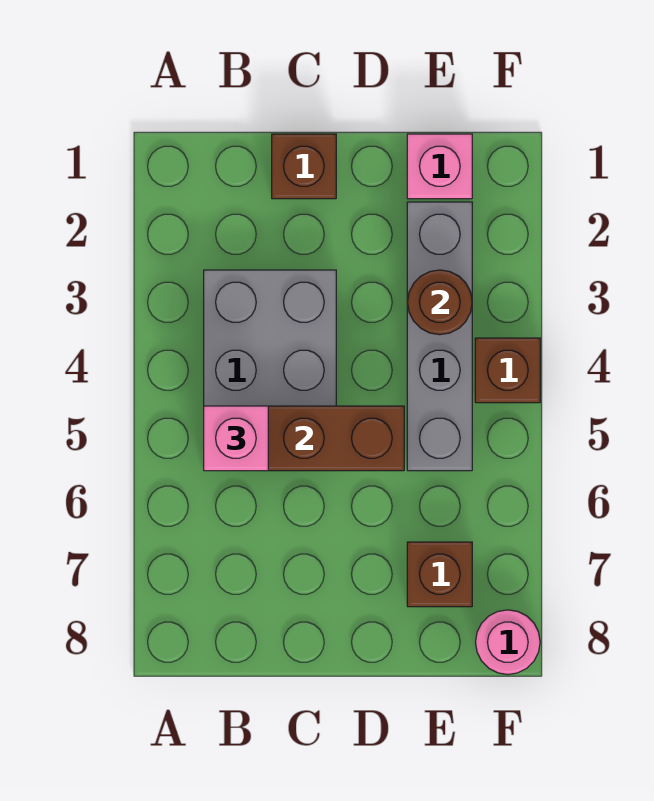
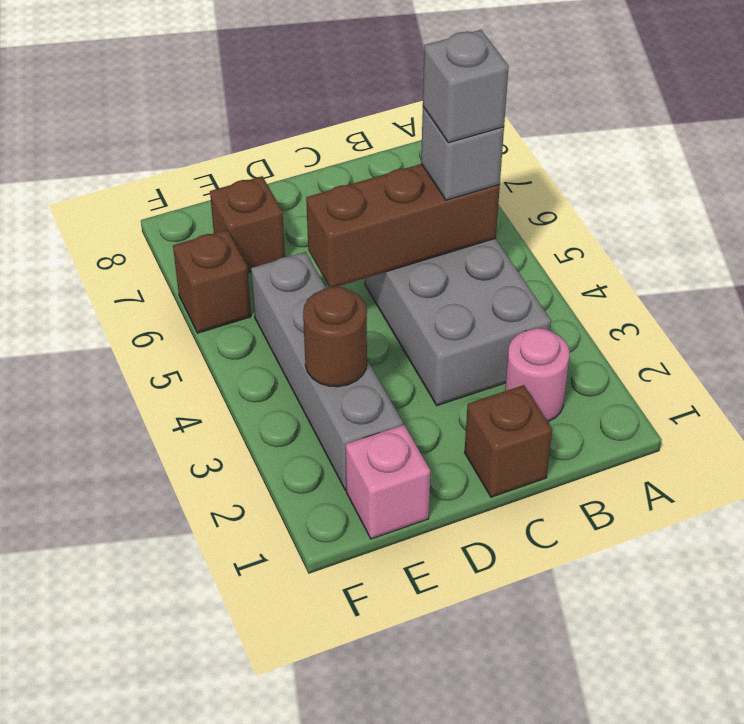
pink 1x1 brick [204,406,268,471] -> grey 1x1 brick [421,107,504,200]
none -> grey 1x1 brick [423,30,509,143]
brown 1x1 brick [475,338,540,403] -> brown 1x1 brick moved to [173,230,251,333]
pink 1x1 round brick [476,610,540,675] -> pink 1x1 round brick moved to [505,328,569,422]

